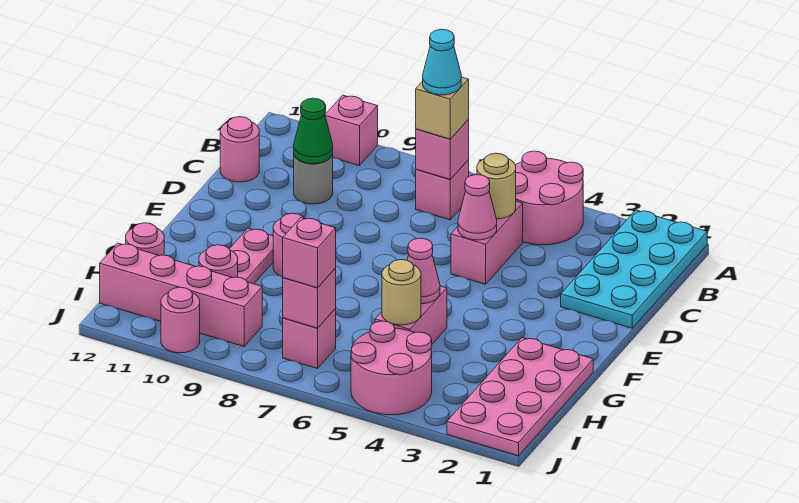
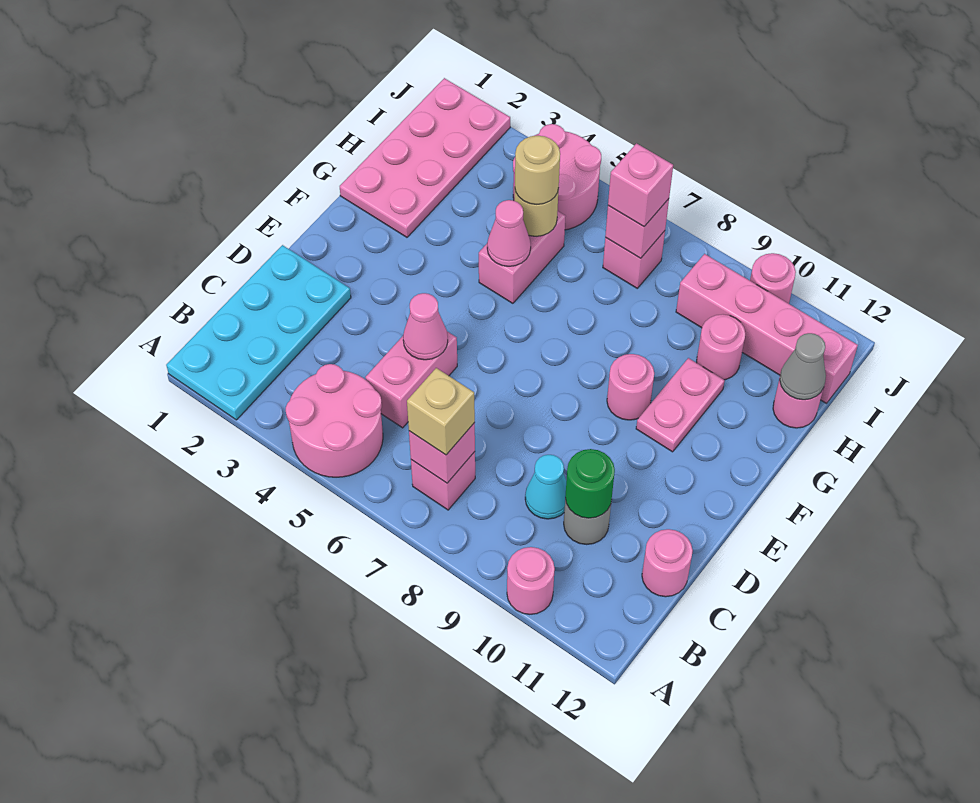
pink 1x1 brick [325,95,378,166] -> pink 1x1 round brick [507,547,555,614]
cyan 1x1 cone [423,29,461,95] -> cyan 1x1 cone moved to [525,455,566,519]
tan 1x1 round brick [477,153,516,219] -> tan 1x1 round brick moved to [515,136,560,205]
green 1x1 cone [294,98,333,164] -> green 1x1 round brick [565,449,615,518]
none -> grey 1x1 cone [780,333,826,400]

